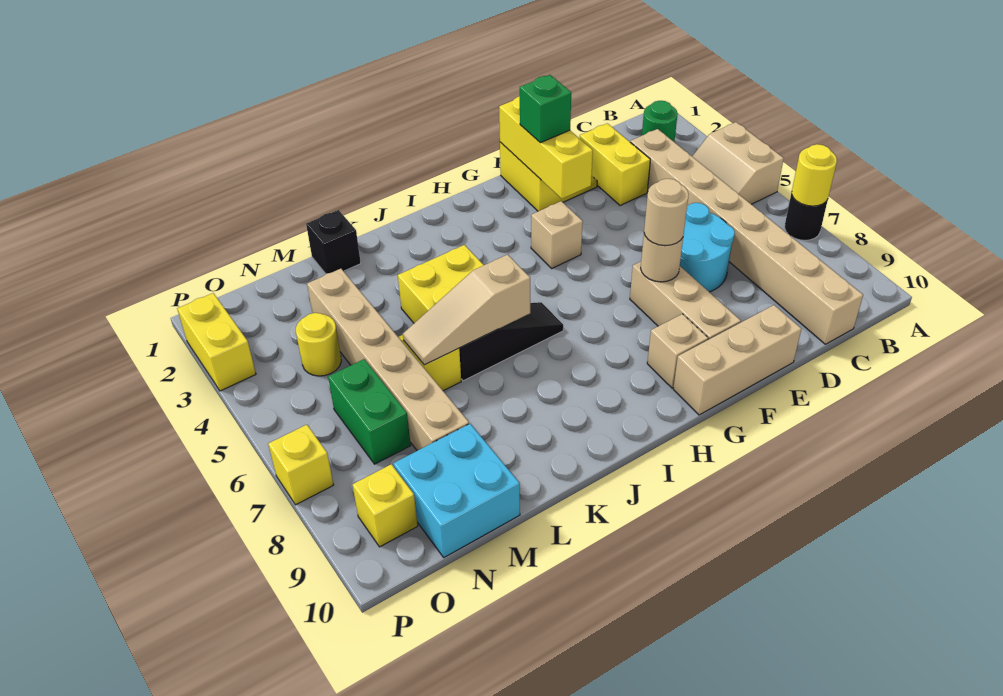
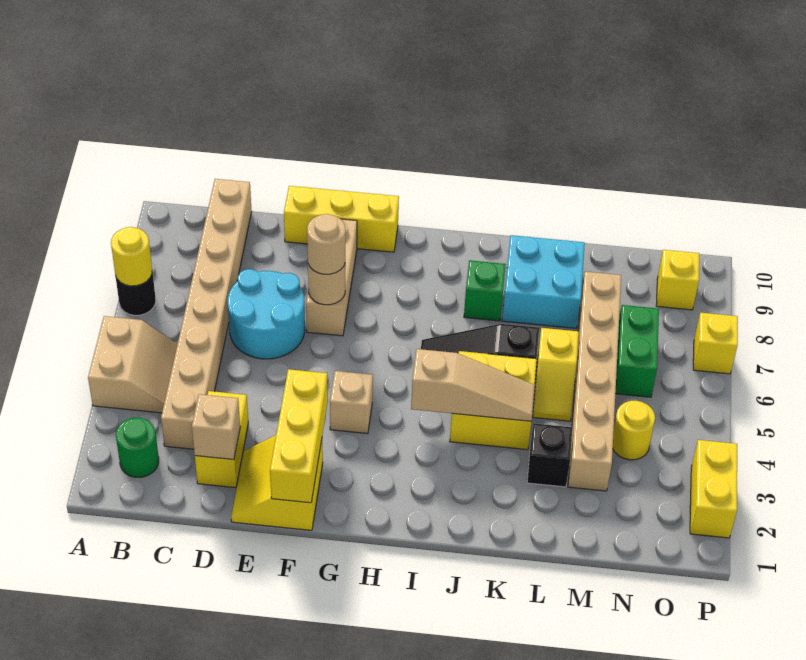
tan 1x3 brick [673,305,801,415] -> yellow 1x3 brick [284,186,399,252]
green 1x1 brick [520,75,571,143] -> green 1x1 brick moved to [464,260,506,321]
tan 1x1 brick [647,314,708,388] -> tan 1x1 brick moved to [192,394,240,460]
tan 1x3 slope [403,255,530,365] -> tan 1x3 slope moved to [411,349,535,421]
black 1x1 brick [306,210,361,274] -> black 1x1 brick moved to [527,423,572,487]
cyan 2x2 brick [393,424,520,557] -> cyan 2x2 brick moved to [502,235,585,328]

